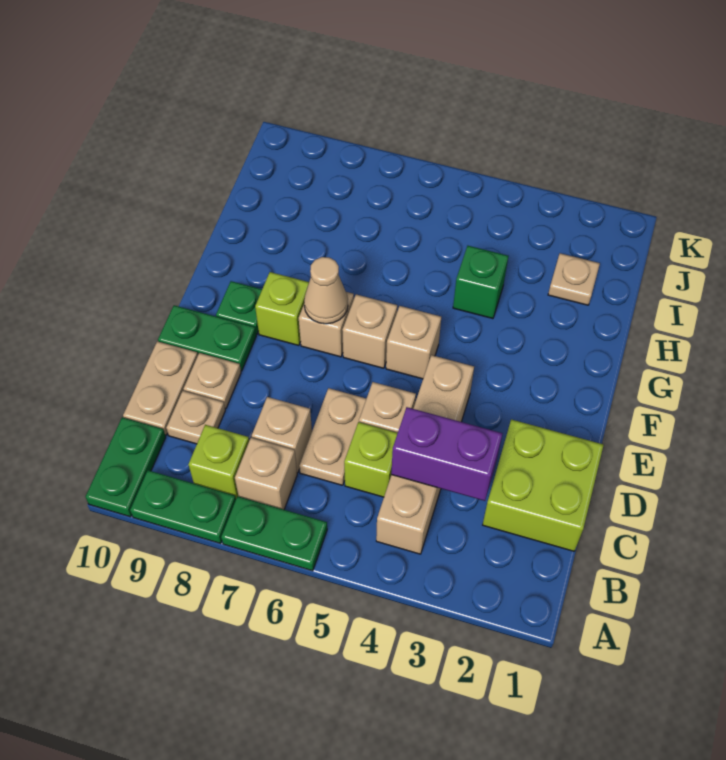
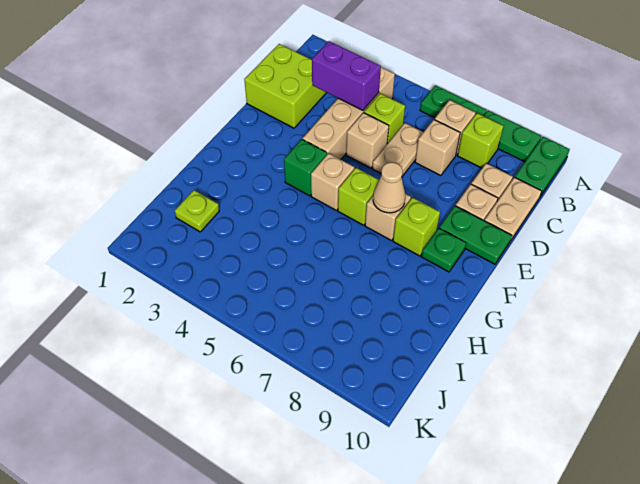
tan 1x1 brick [343,294,397,368] -> lime 1x1 brick [338,168,379,225]
green 1x1 brick [453,246,508,319] -> green 1x1 brick moved to [284,139,327,196]
tan 1x1 plate [548,253,600,305] -> lime 1x1 plate [175,190,219,232]

